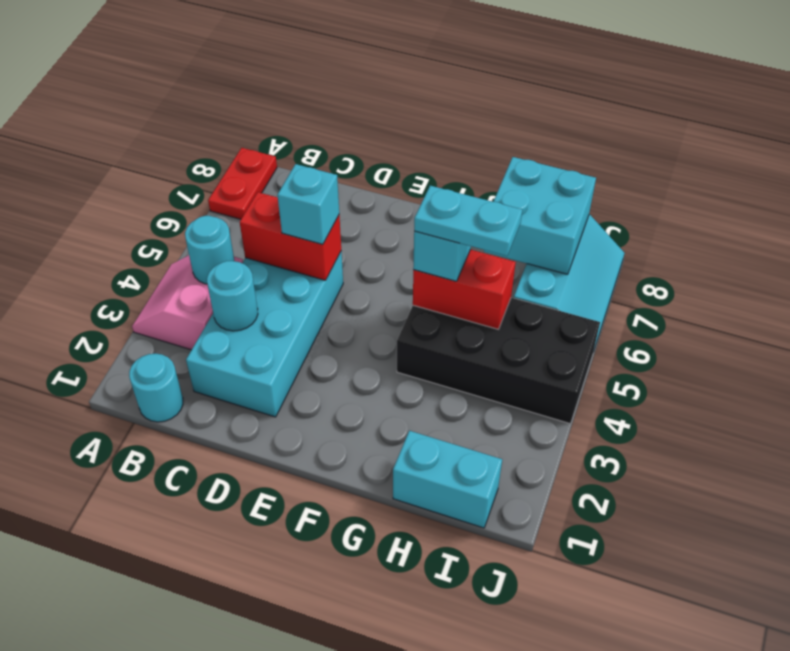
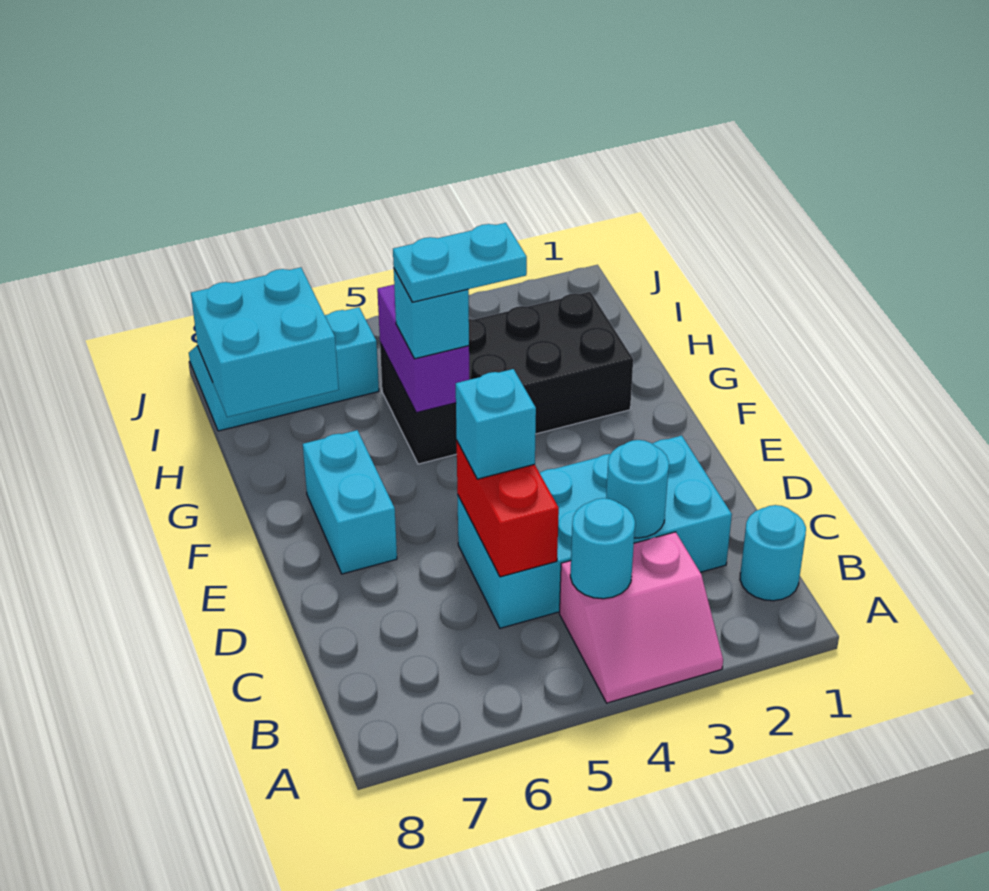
red 1x2 plate [208,148,277,219] -> none
black 2x4 brick [397,297,600,424] -> black 2x4 brick turned to [380,292,633,464]
red 1x2 brick [413,250,516,329] -> purple 1x2 brick [377,285,469,413]
cyan 1x2 plate [414,186,522,256] -> cyan 1x2 plate turned to [393,223,527,302]
cyan 1x2 brick [393,431,502,528] -> cyan 1x2 brick moved to [303,430,397,574]

